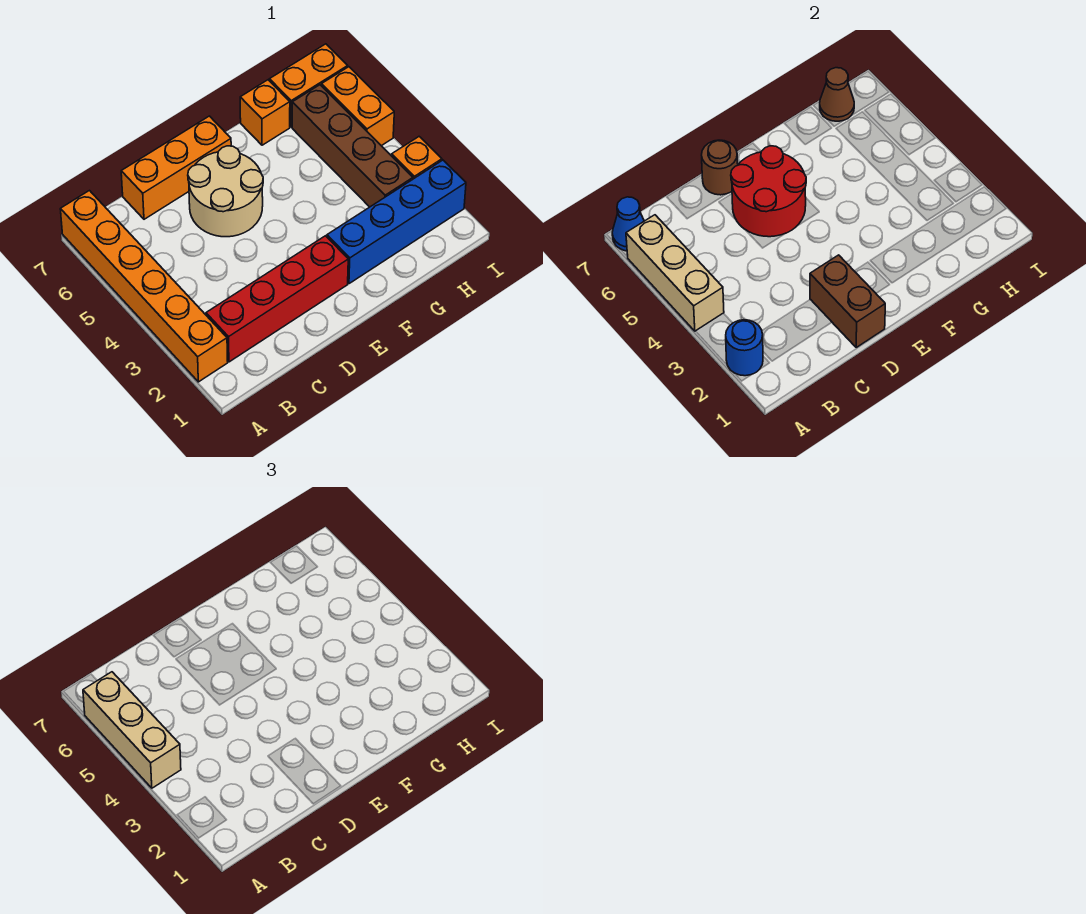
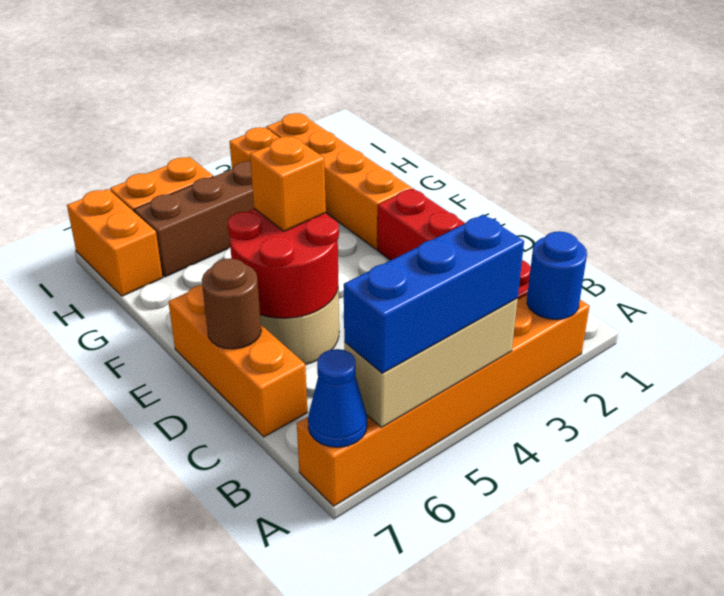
tan 1x3 brick [83,672,181,788] -> blue 1x3 brick [344,214,524,373]
brown 1x2 brick [810,255,885,347] -> none
blue 1x4 brick [327,160,466,284] -> orange 1x4 brick [266,113,411,249]
orange 1x1 brick [240,80,290,145] -> orange 1x1 brick moved to [250,136,326,231]
brown 1x1 cone [820,68,854,121] -> none

